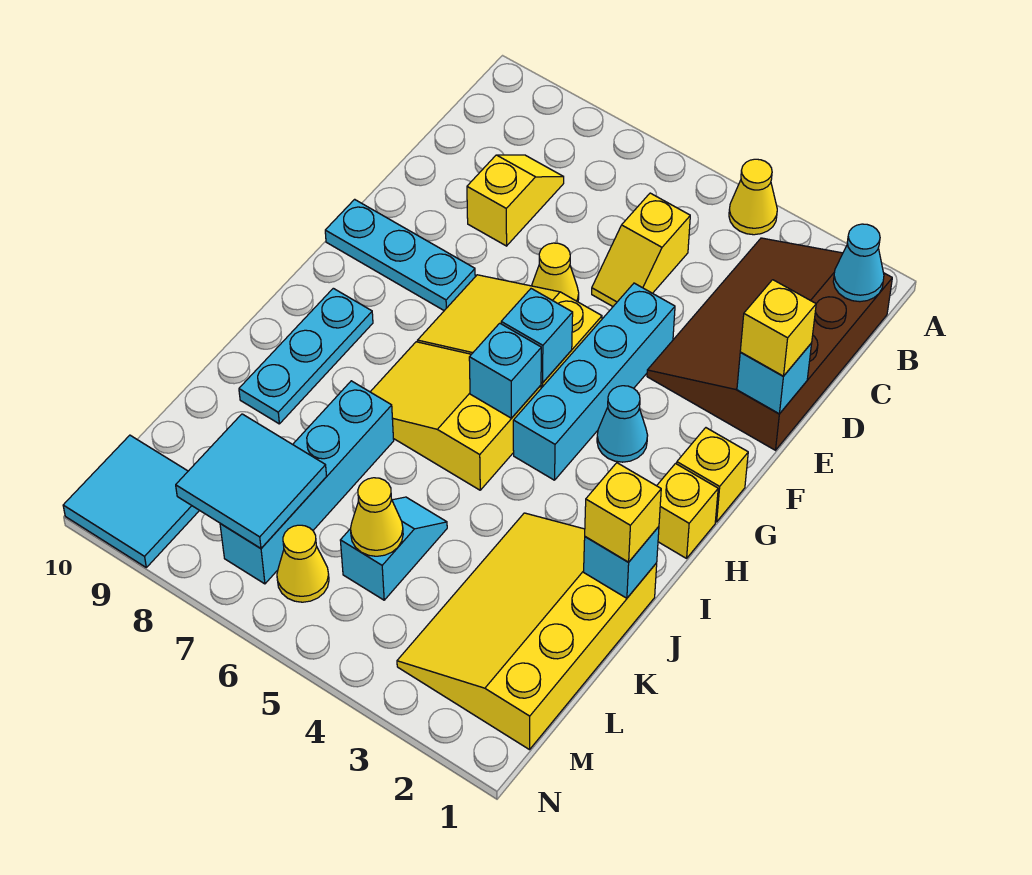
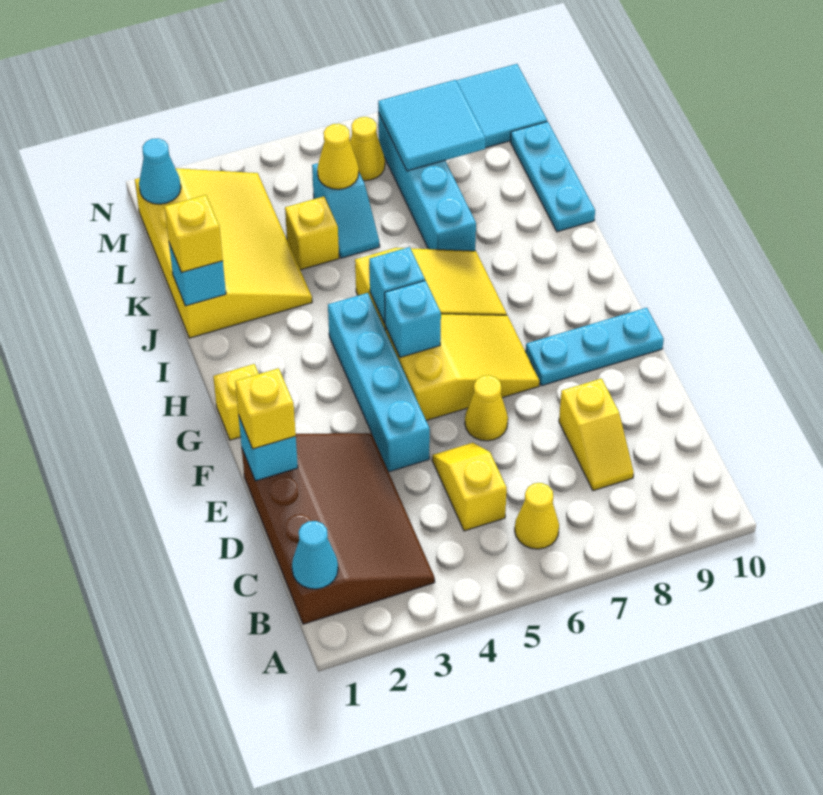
yellow 1x1 cone [729,159,777,235] -> yellow 1x1 cone moved to [515,483,559,549]
cyan 1x1 cone [597,386,648,462] -> cyan 1x1 cone moved to [139,138,181,204]
yellow 1x1 brick [657,464,718,558] -> yellow 1x1 brick moved to [285,196,339,270]
cyan 1x3 plate [239,288,373,424] -> cyan 1x3 plate moved to [510,122,595,232]

